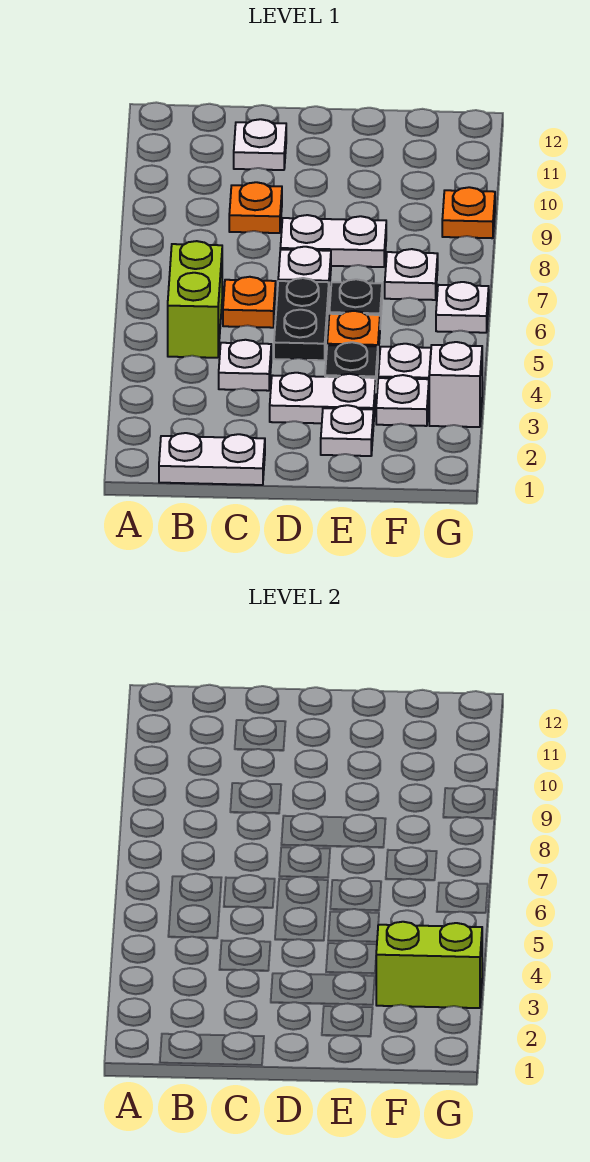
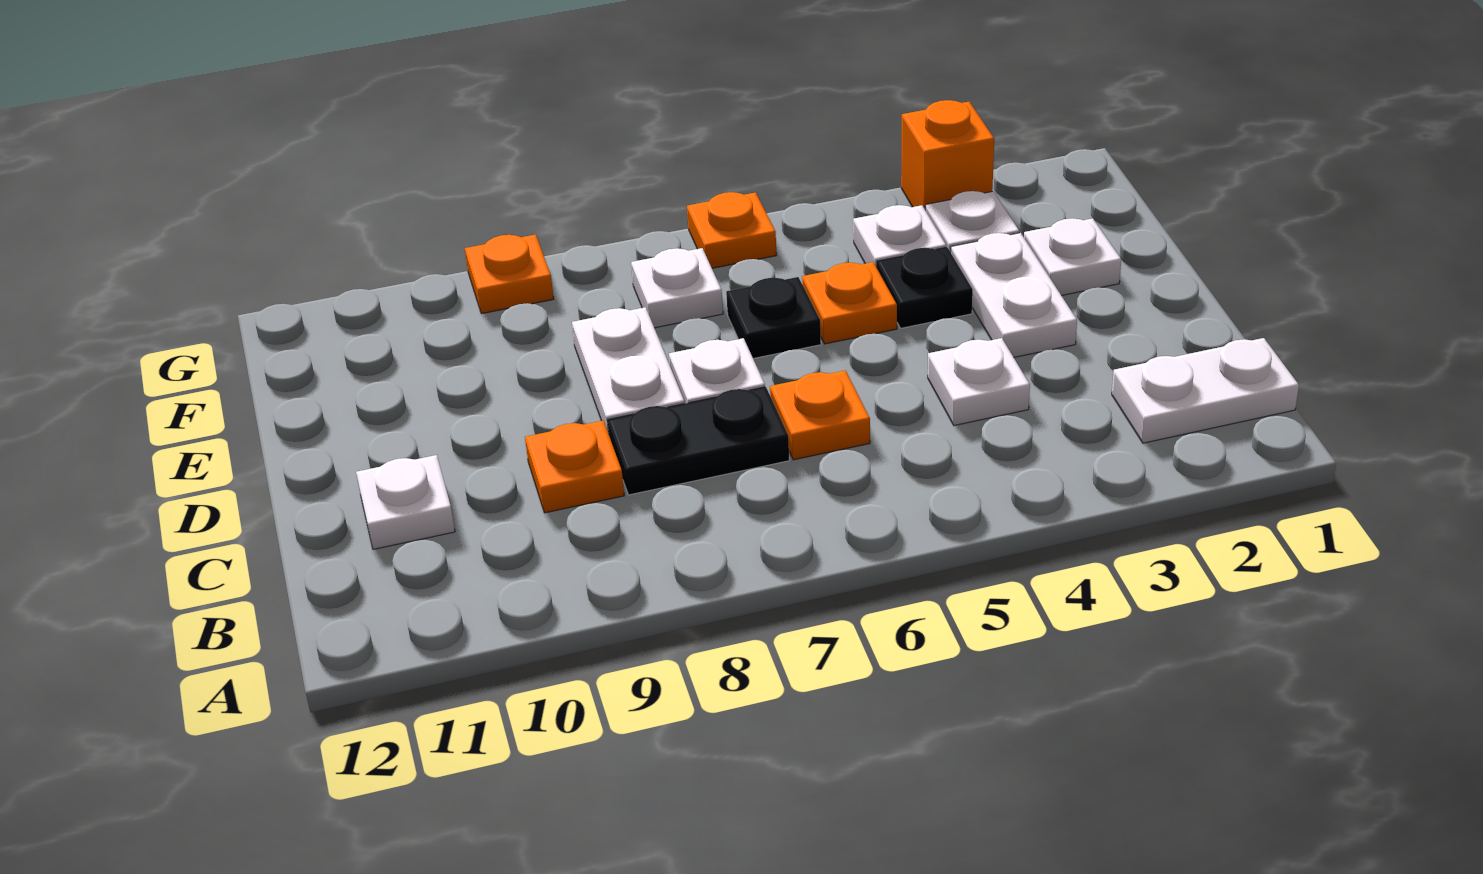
white 1x2 plate [159,433,265,485] -> white 1x2 plate turned to [1112,338,1299,443]
lime 1x2 brick [168,241,222,358] -> none
black 1x2 plate [274,278,329,360] -> black 1x2 plate moved to [608,387,789,495]
lime 1x2 brick [376,922,482,1008] -> none
white 1x1 brick [429,342,482,427] -> orange 1x1 brick [901,100,994,210]
white 1x1 plate [436,282,489,333] -> orange 1x1 plate [687,192,776,268]

